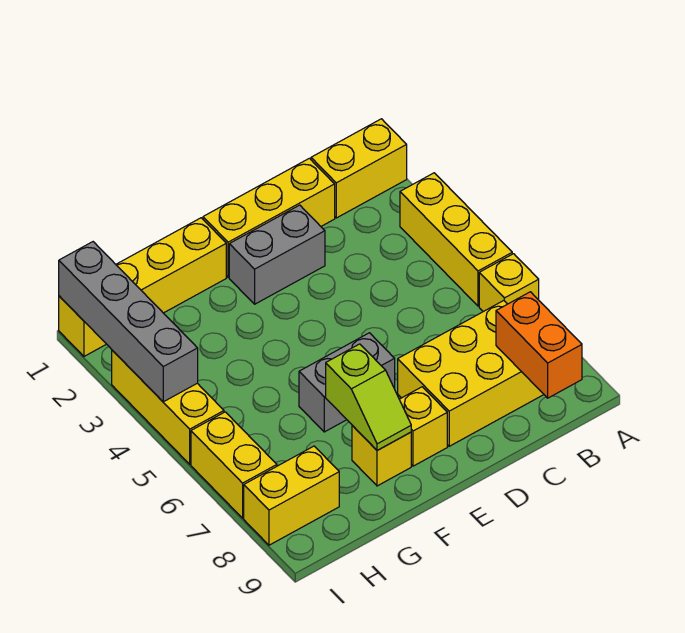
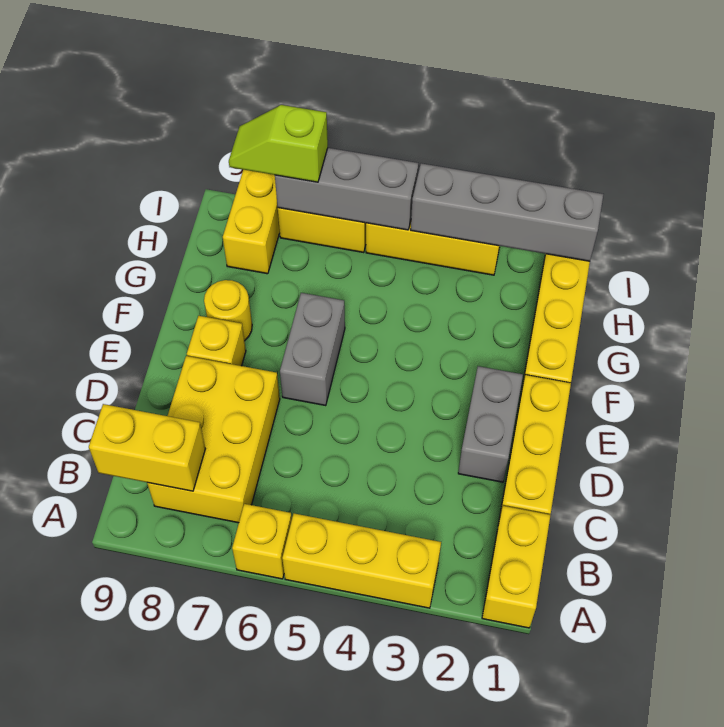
orange 1x2 brick [496,292,582,398] -> yellow 1x2 brick [89,404,205,491]
lime 1x2 slope [326,344,411,450] -> lime 1x2 slope moved to [229,105,328,182]
yellow 1x1 brick [352,425,411,486] -> yellow 1x1 round brick [204,280,252,341]
none -> grey 1x3 brick [275,148,418,230]

